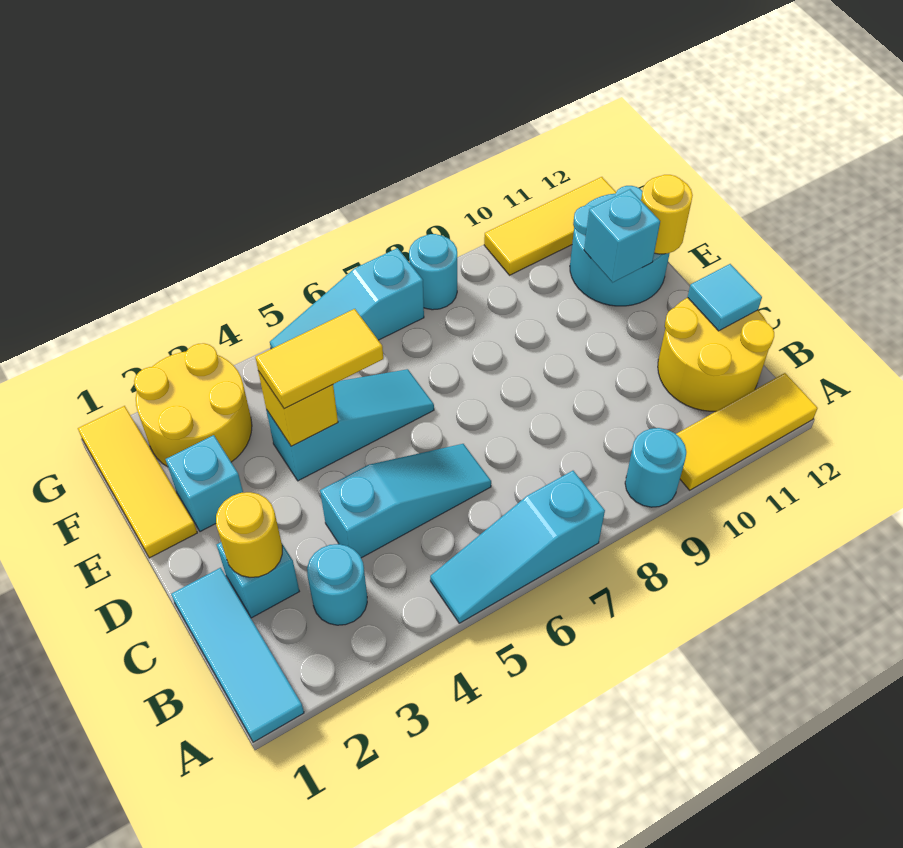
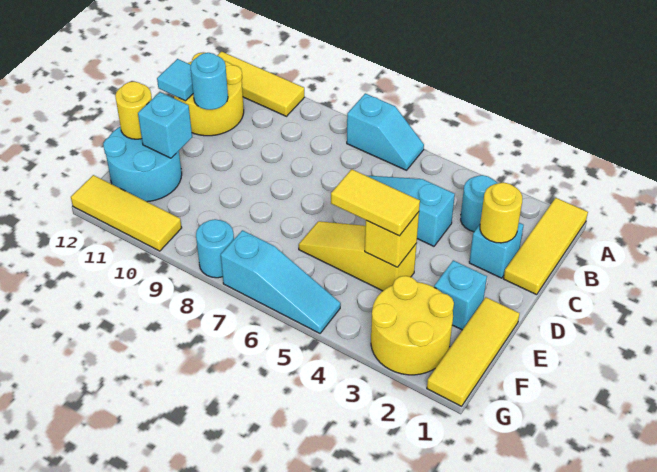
cyan 1x3 tile [171,568,304,742] -> yellow 1x3 tile [504,198,588,295]
cyan 1x3 slope [430,471,605,623] -> cyan 1x2 slope [347,93,424,170]
cyan 1x1 round brick [625,428,686,507] -> cyan 1x1 round brick moved to [190,53,228,110]
cyan 1x3 slope [266,369,434,481] -> yellow 1x3 slope [299,221,417,291]

